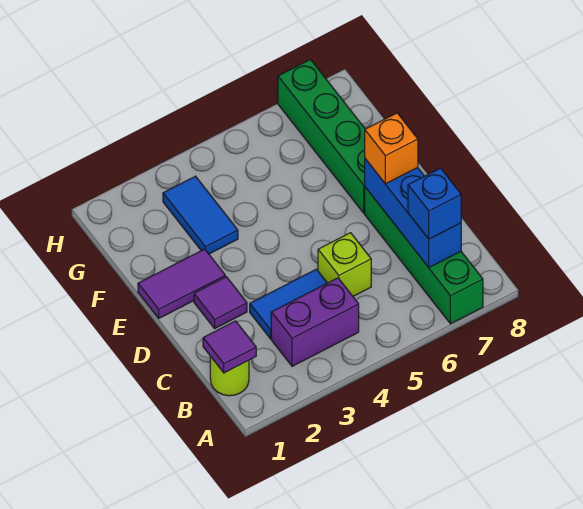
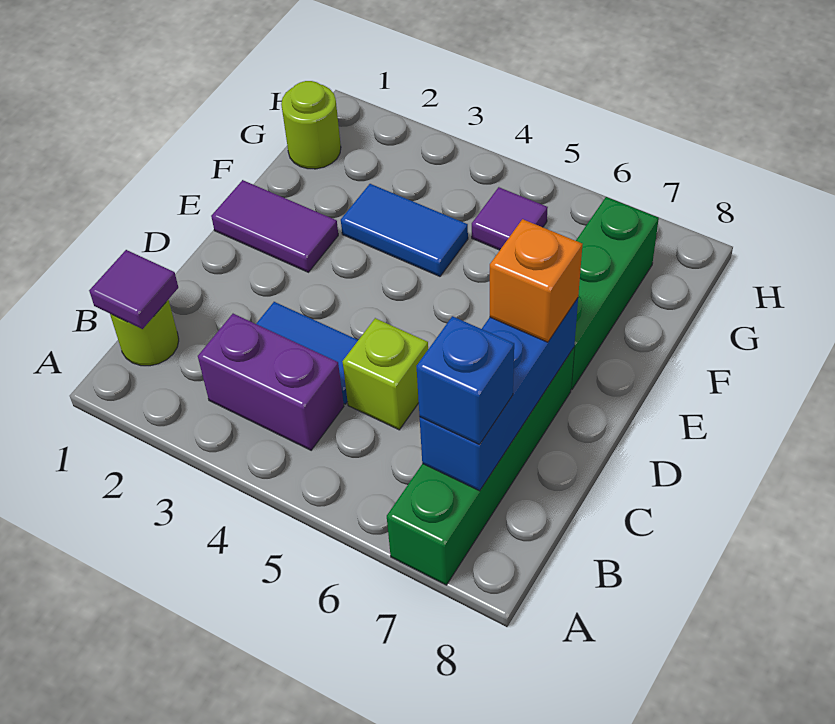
purple 1x1 tile [194,277,247,328] -> purple 1x1 tile moved to [472,187,548,250]
green 1x4 brick [278,59,365,213] -> green 1x3 brick [571,197,659,389]
blue 1x2 tile [163,176,238,254] -> blue 1x2 tile turned to [341,184,468,276]
none -> lime 1x1 round brick [281,81,341,169]

